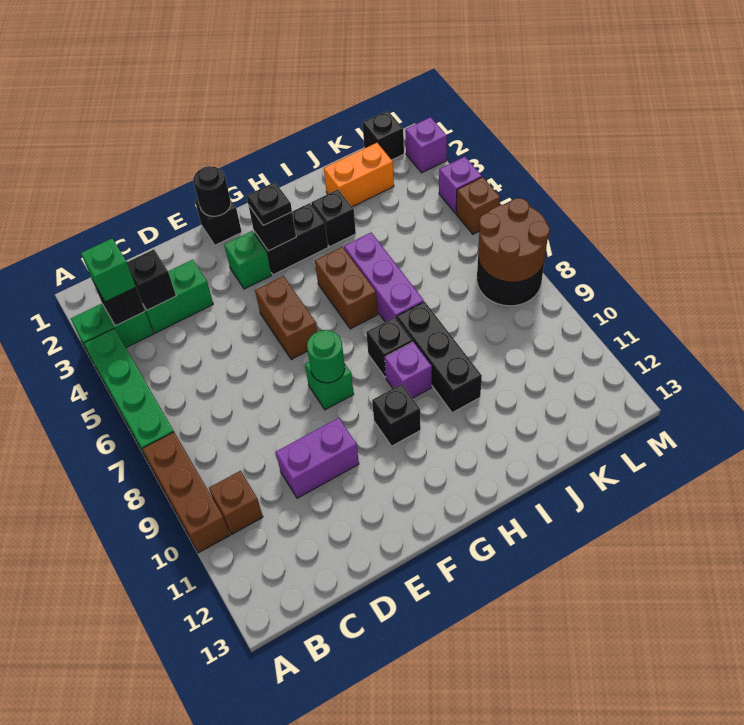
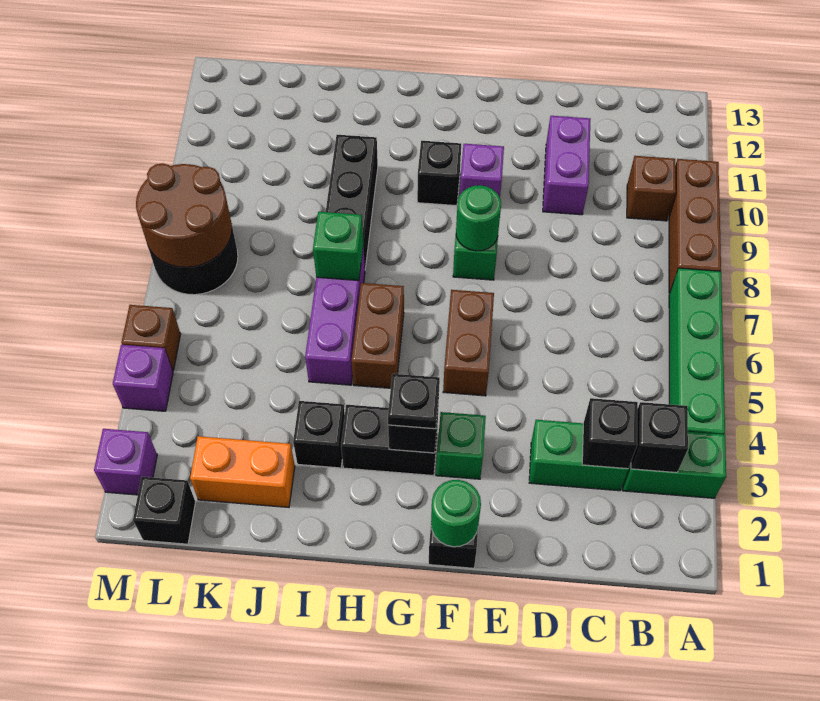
green 1x1 brick [81,238,136,302] -> green 1x1 brick moved to [313,212,363,281]
purple 1x2 brick [276,418,359,498] -> purple 1x2 brick turned to [543,116,591,215]
black 1x1 round brick [193,166,231,216] -> green 1x1 round brick [431,480,481,547]
black 1x1 brick [366,317,413,378] -> none
purple 1x1 brick [385,342,432,398] -> purple 1x1 brick moved to [460,144,504,197]

